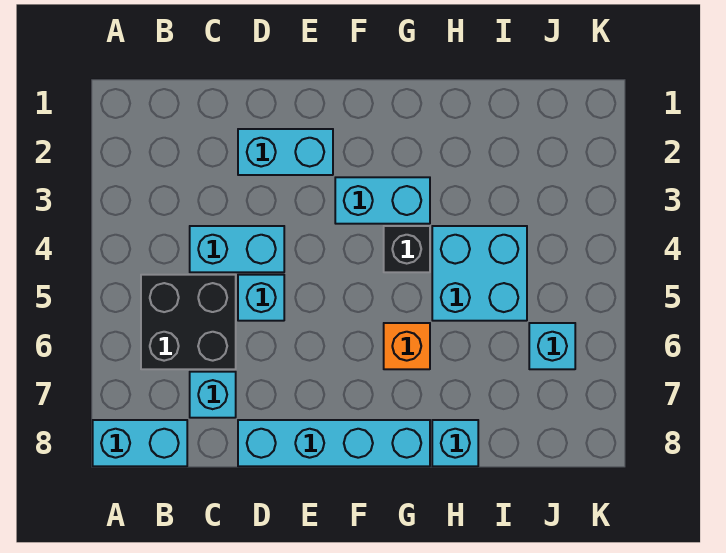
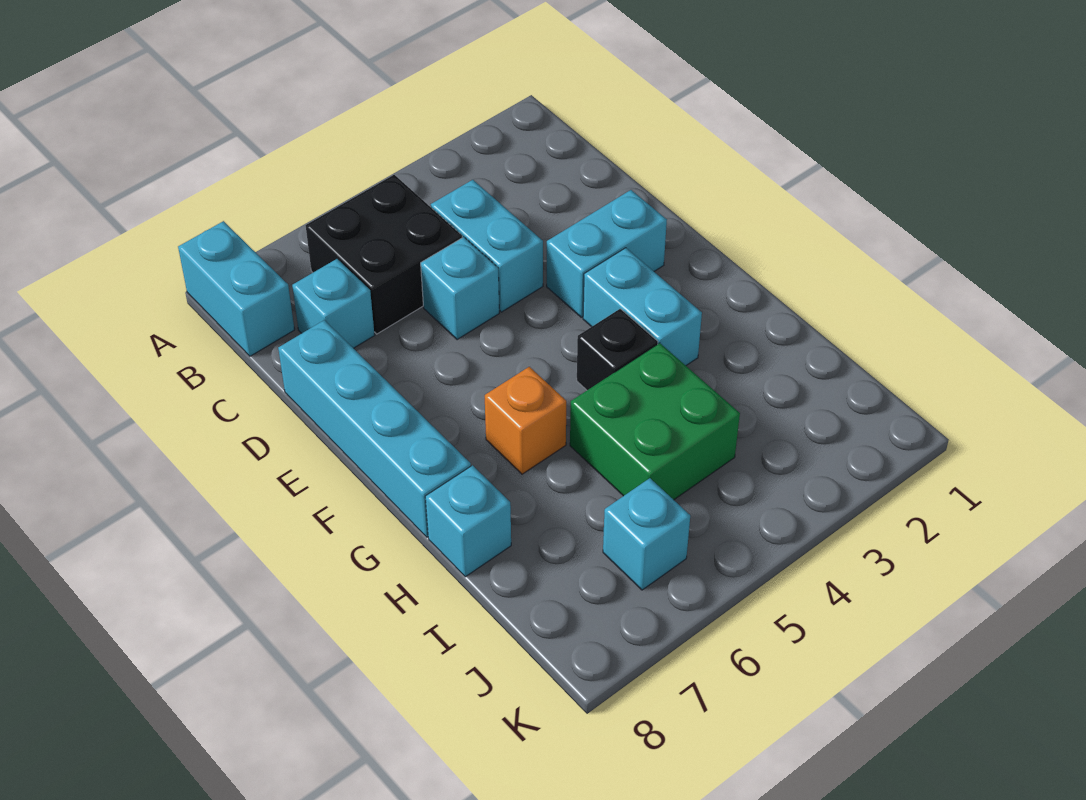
cyan 1x2 brick [238,129,333,175] -> cyan 1x2 brick turned to [547,190,667,317]
cyan 2x2 brick [432,226,527,321] -> green 2x2 brick [570,343,740,500]

